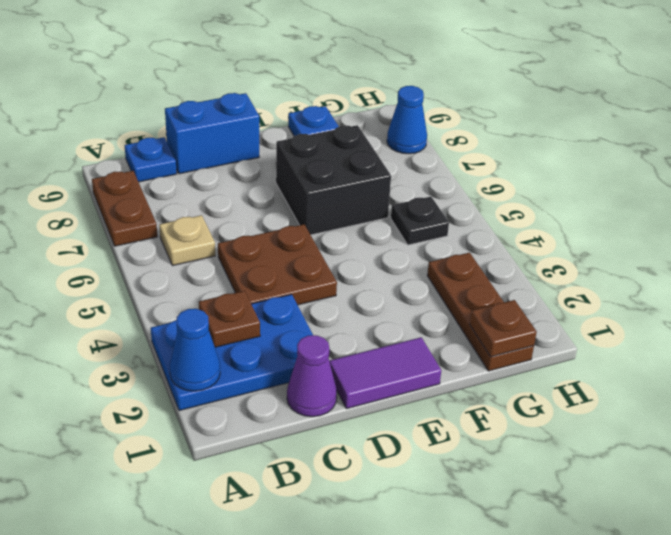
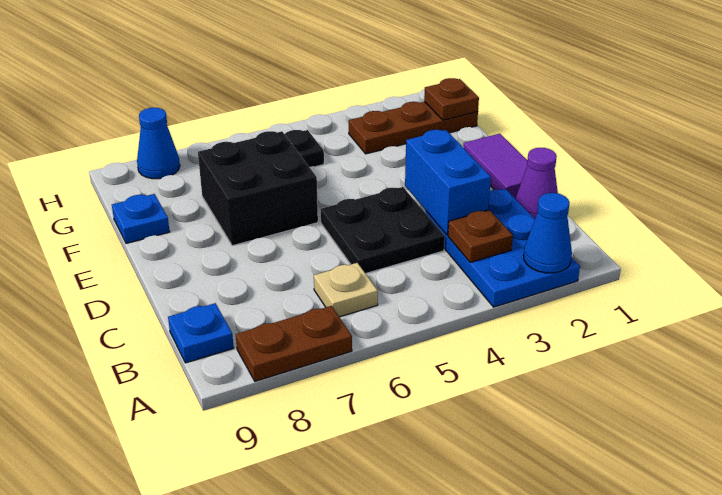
brown 2x2 plate [218,224,337,305] -> black 2x2 plate [321,187,445,274]
blue 1x2 brick [165,93,259,174] -> blue 1x2 brick moved to [405,130,491,235]

